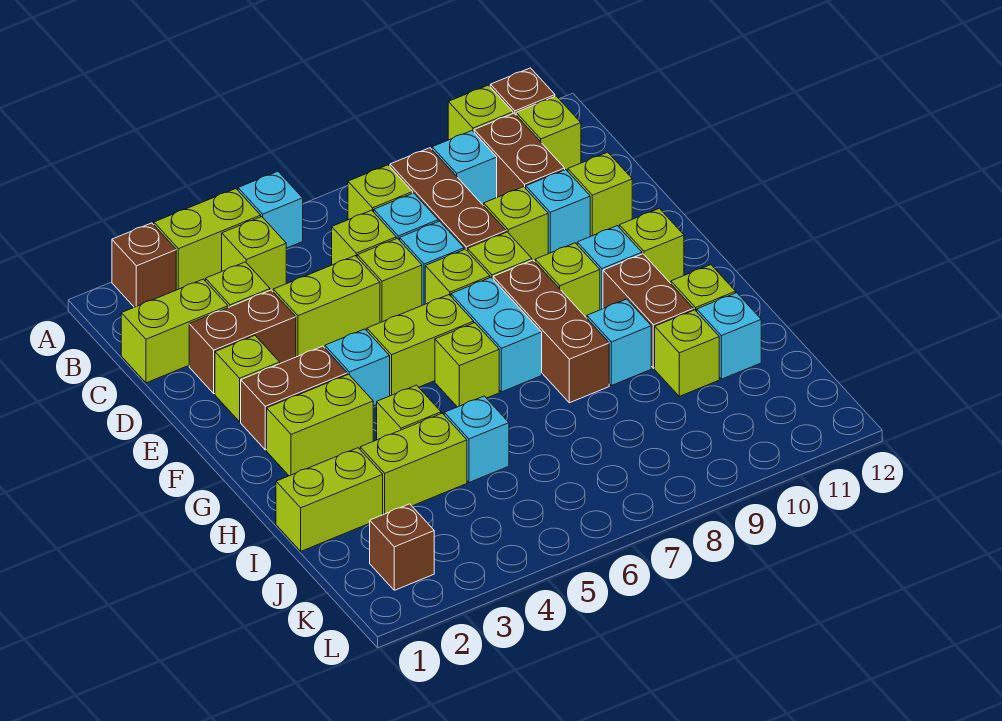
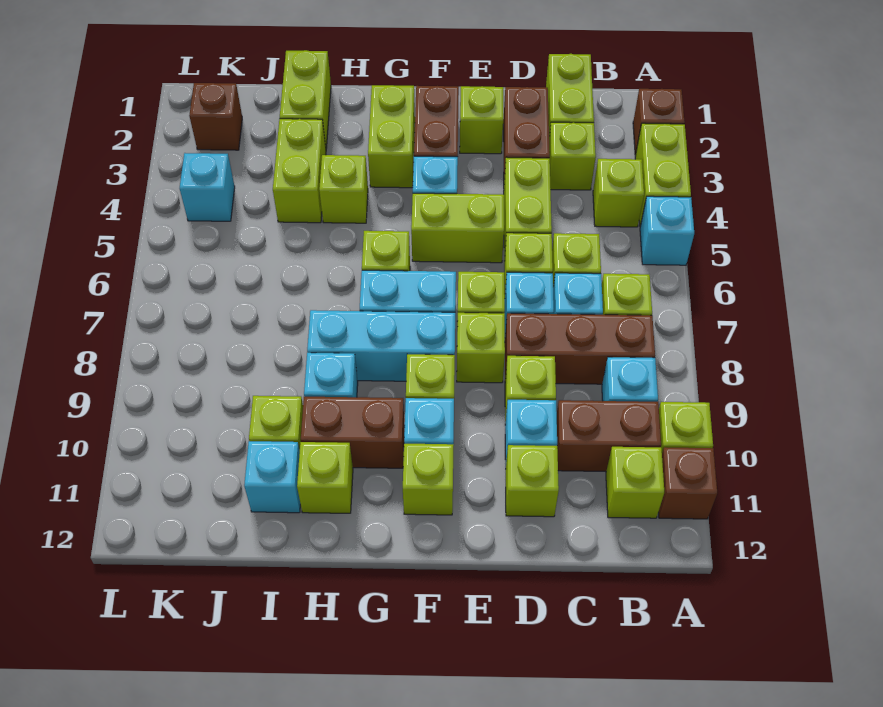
lime 1x2 brick [367,295,474,396] -> lime 1x2 brick turned to [411,193,504,263]
brown 1x3 brick [493,260,609,403] -> cyan 1x3 brick [307,310,455,381]
cyan 1x1 brick [444,396,509,482] -> cyan 1x1 brick moved to [180,153,235,221]

